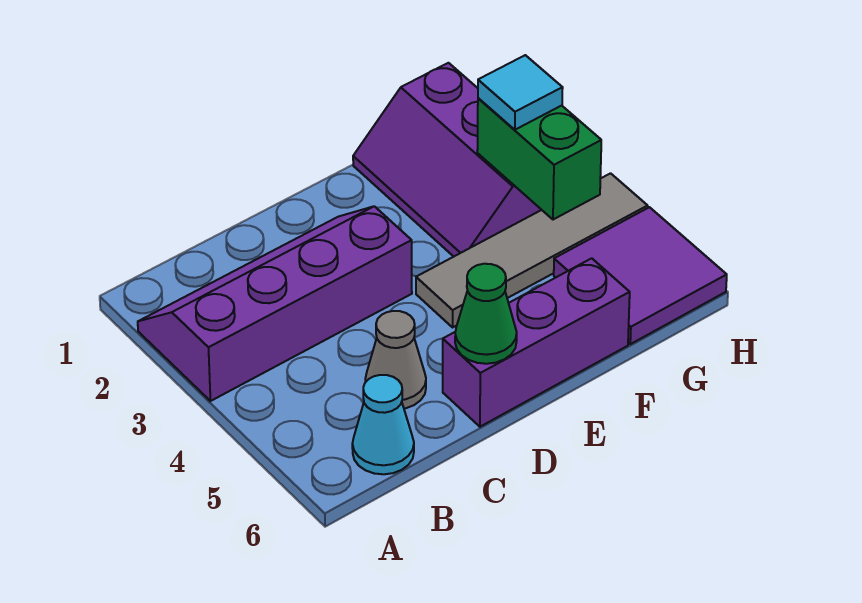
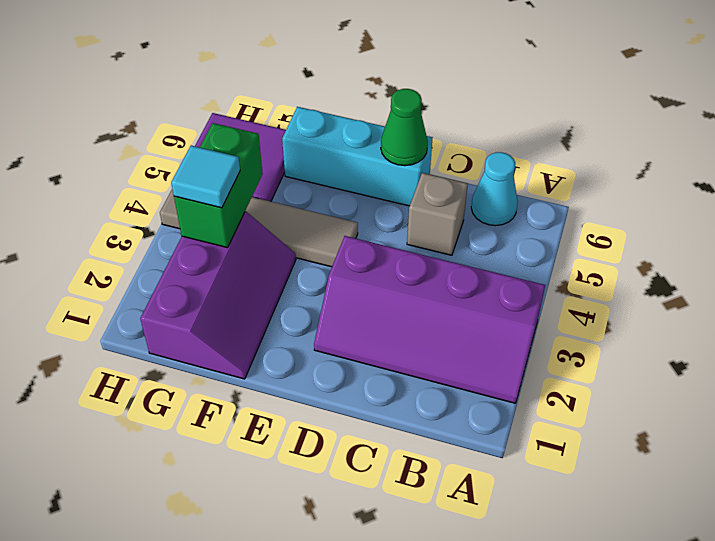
grey 1x1 cone [365,311,426,409] -> grey 1x1 brick [407,173,468,255]
purple 1x3 brick [443,258,630,427] -> cyan 1x3 brick [282,107,432,206]

